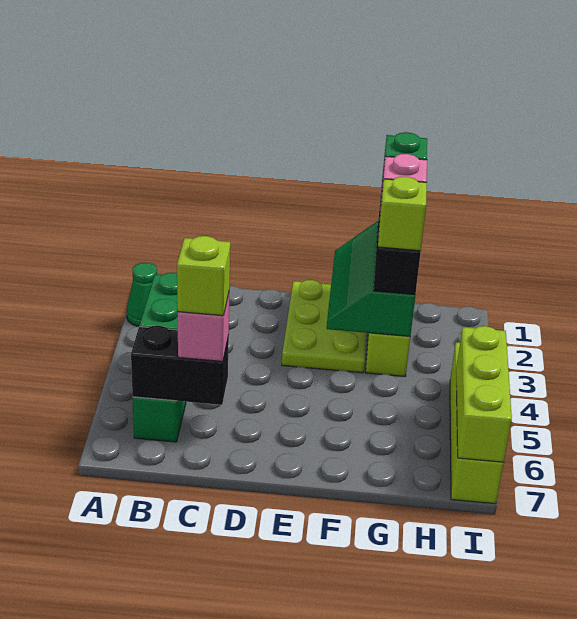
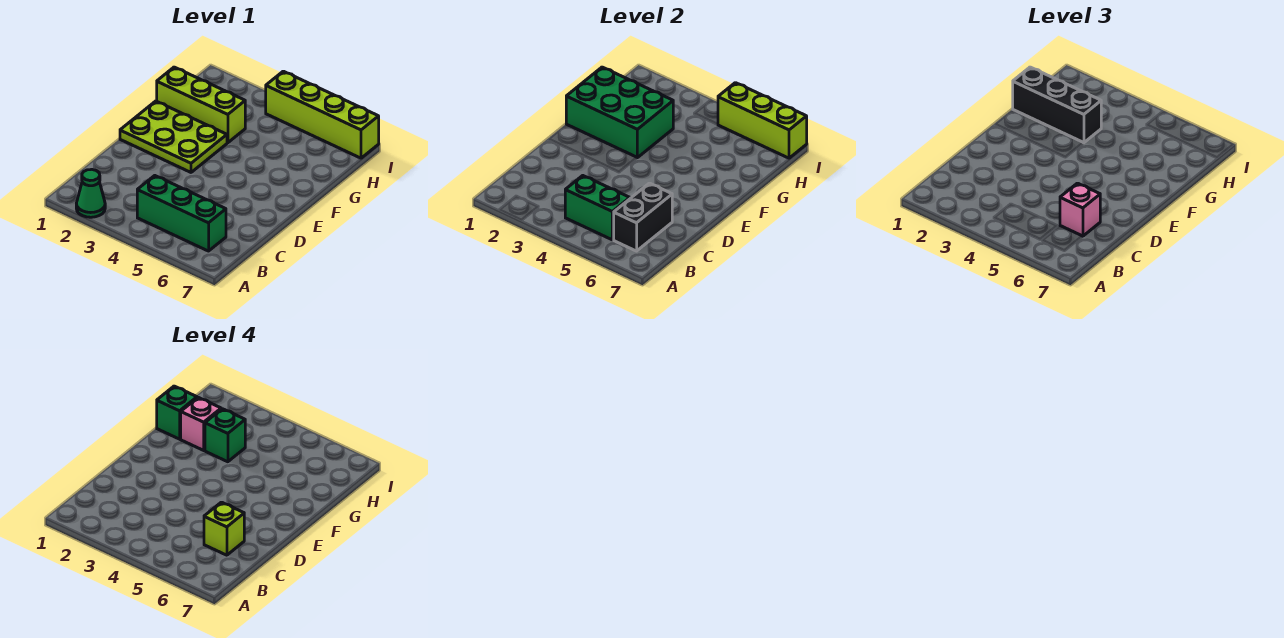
green 2x3 slope [327,221,415,336] -> green 2x3 brick [566,67,673,158]
lime 1x1 brick [378,177,427,251] -> green 1x1 brick [205,409,245,462]

